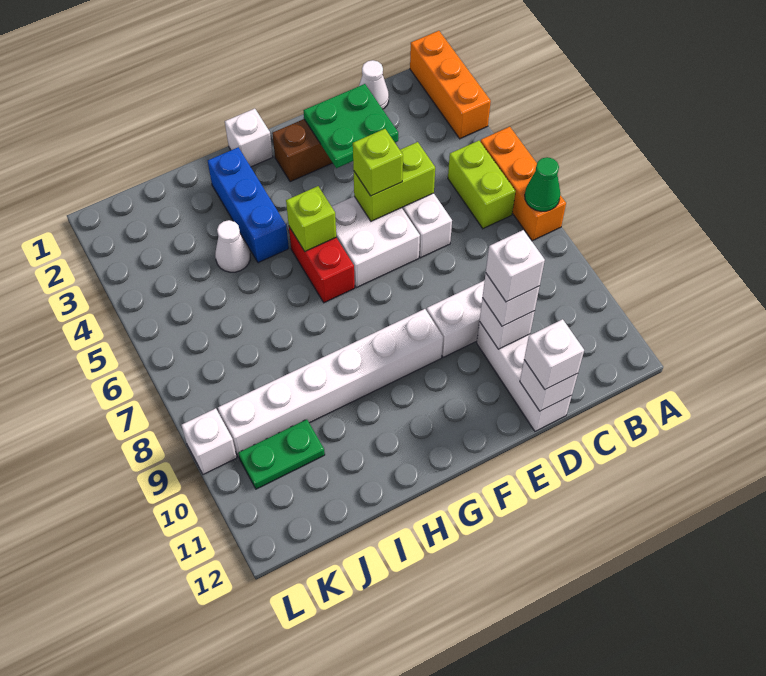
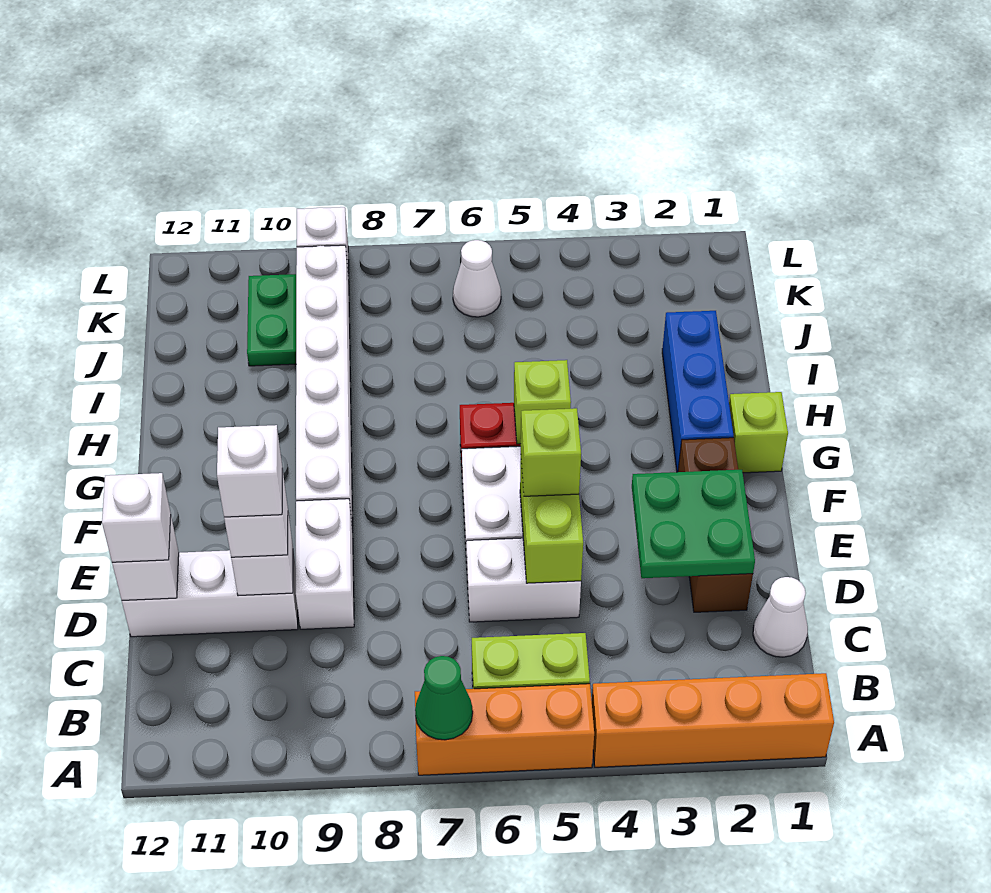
orange 1x3 brick [410,31,491,139] -> orange 1x4 brick [592,673,834,767]
white 1x1 brick [225,109,273,167] -> lime 1x1 brick [729,392,788,473]
blue 1x3 brick [208,147,289,263] -> blue 1x3 brick turned to [662,311,733,472]
white 1x1 cone [215,220,250,272] -> white 1x1 cone moved to [453,240,501,317]

